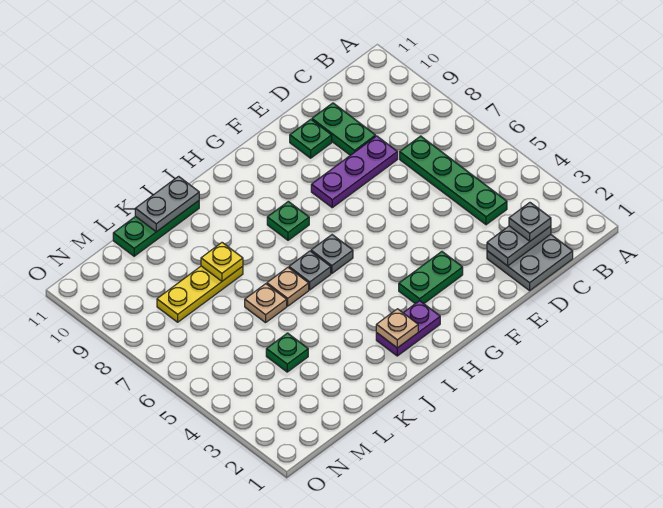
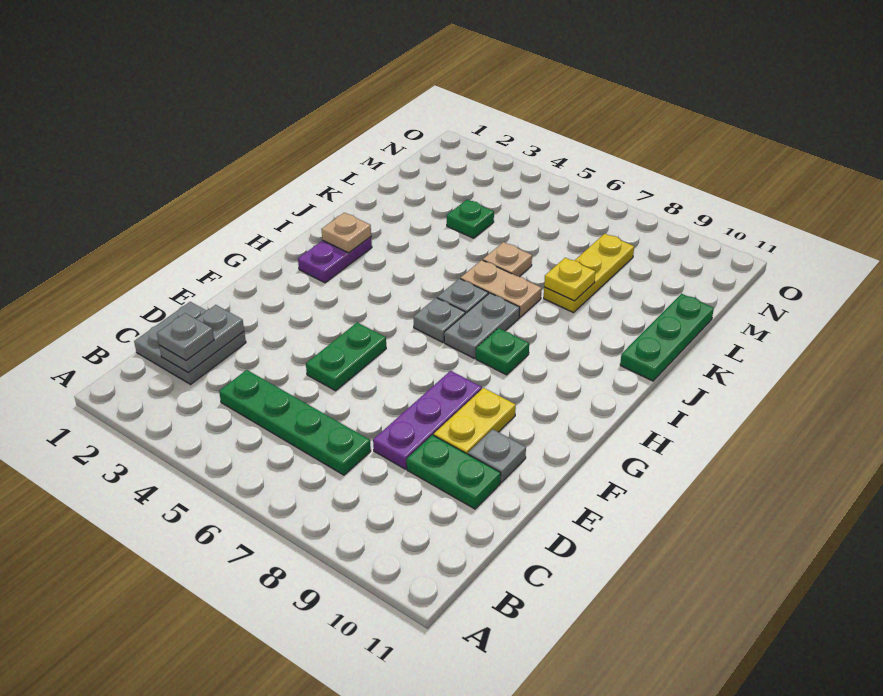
none -> yellow 1x2 plate [434,388,516,454]
green 1x1 plate [290,119,332,158] -> grey 1x1 plate [468,429,526,482]
green 1x2 plate [399,252,463,304] -> green 1x2 plate moved to [306,322,386,391]
tan 1x1 plate [267,267,309,306] -> tan 1x2 plate [460,260,542,317]
grey 1x2 plate [135,176,199,232] -> grey 1x2 plate moved to [444,293,520,358]

